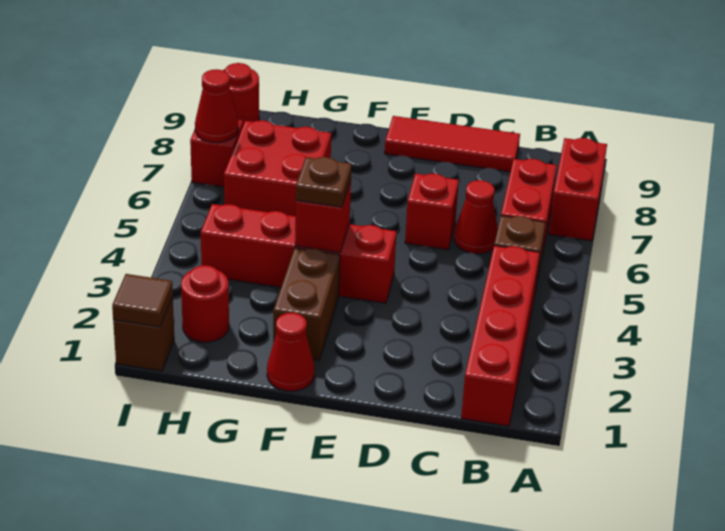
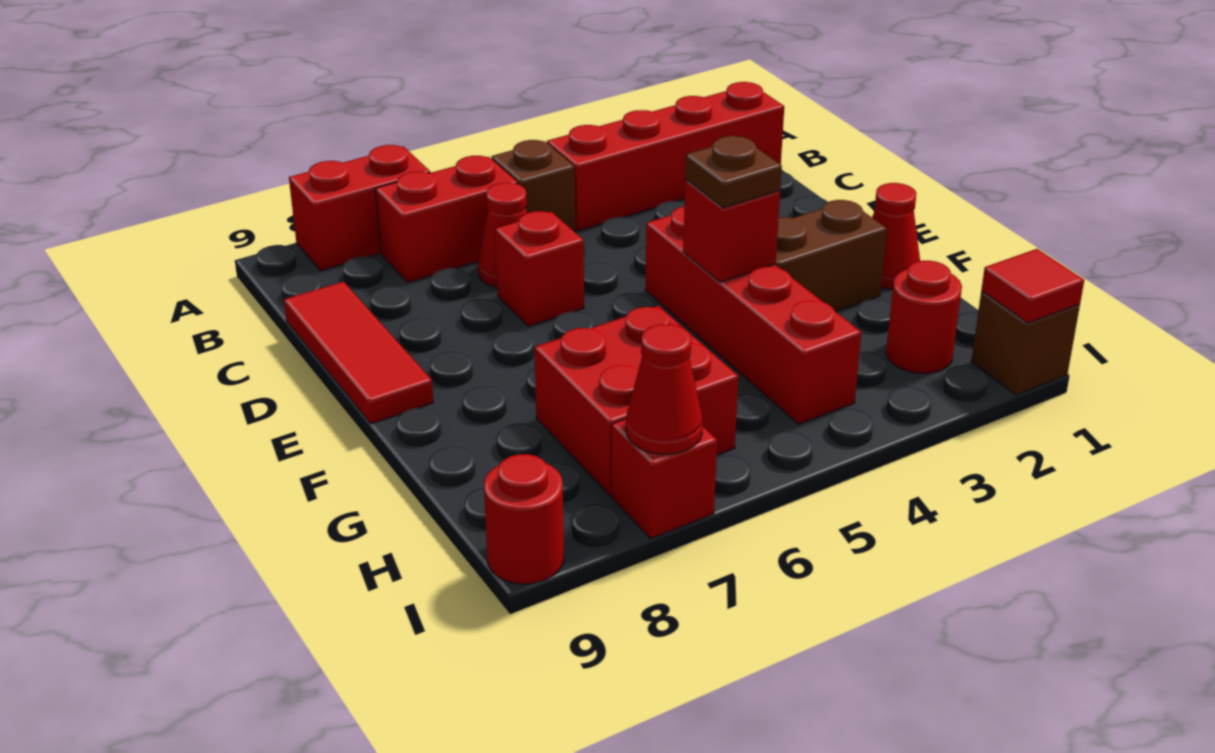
brown 1x1 tile [112,274,173,327] -> red 1x1 tile [981,249,1084,323]

